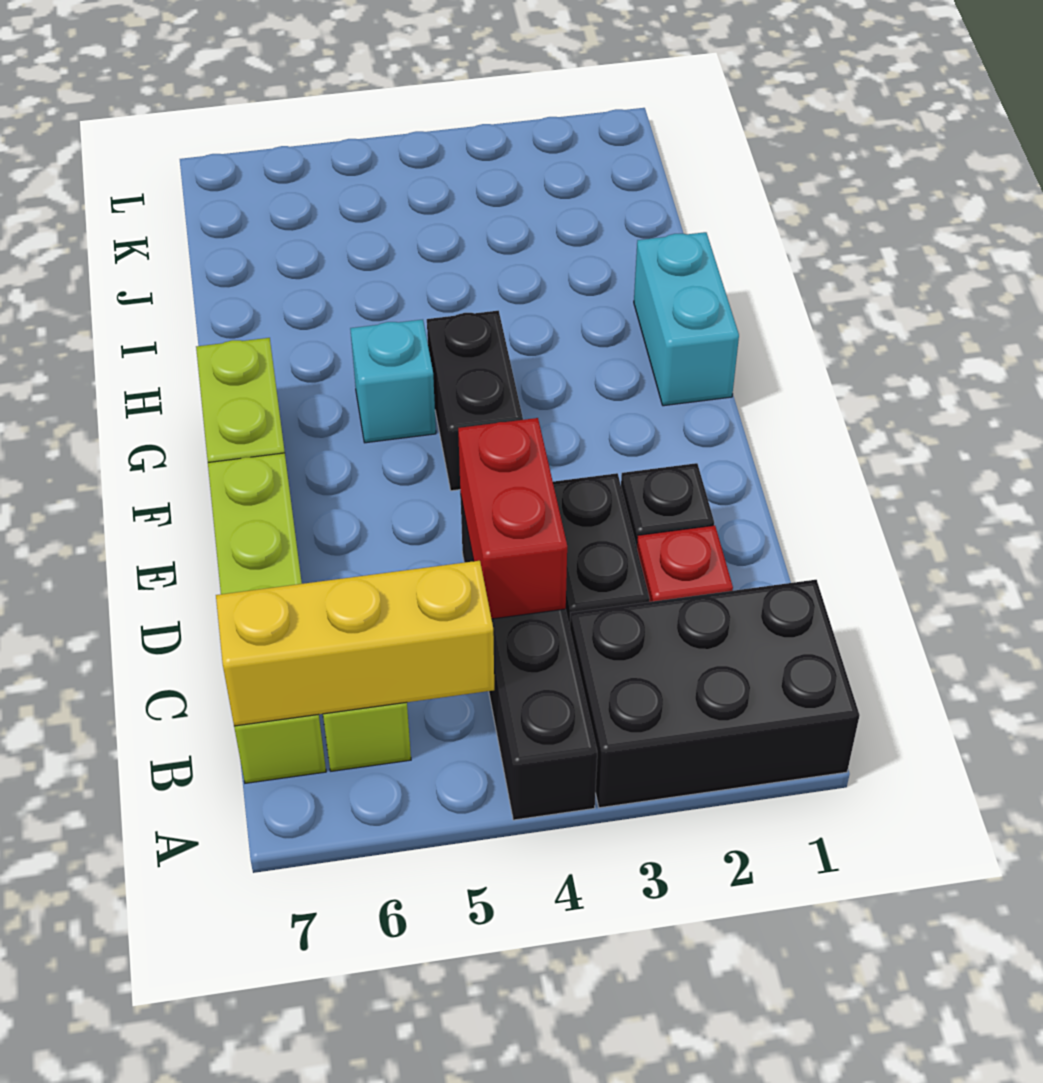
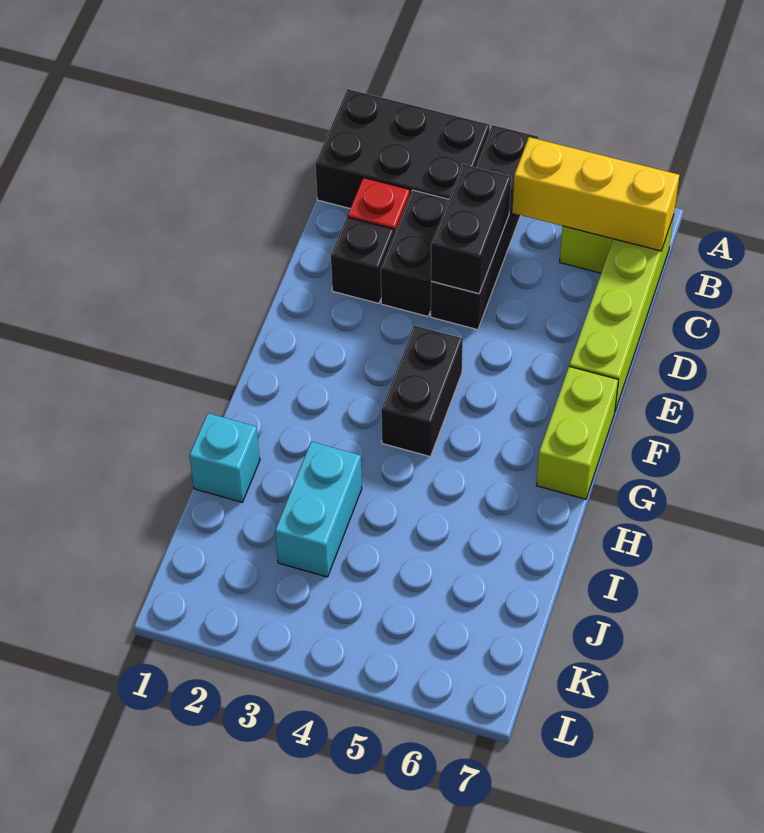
red 1x2 brick [458,418,567,619] -> black 1x2 brick [431,164,511,294]
cyan 1x2 brick [634,232,739,406] -> cyan 1x2 brick moved to [275,442,362,577]
cyan 1x1 brick [350,320,436,443] -> cyan 1x1 brick moved to [189,413,260,502]

